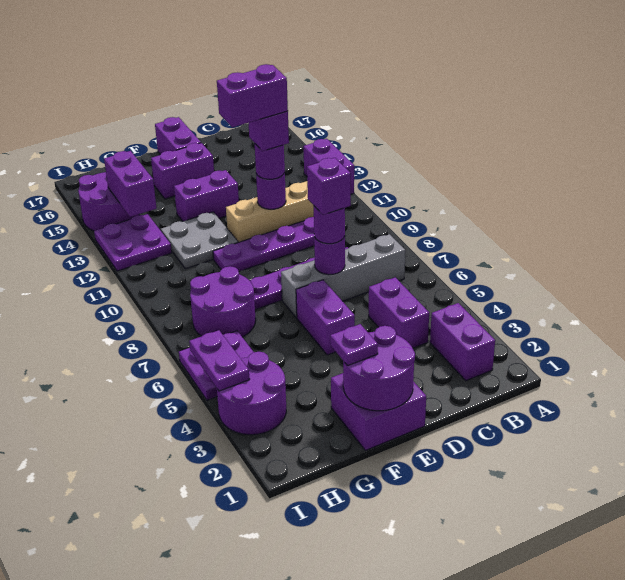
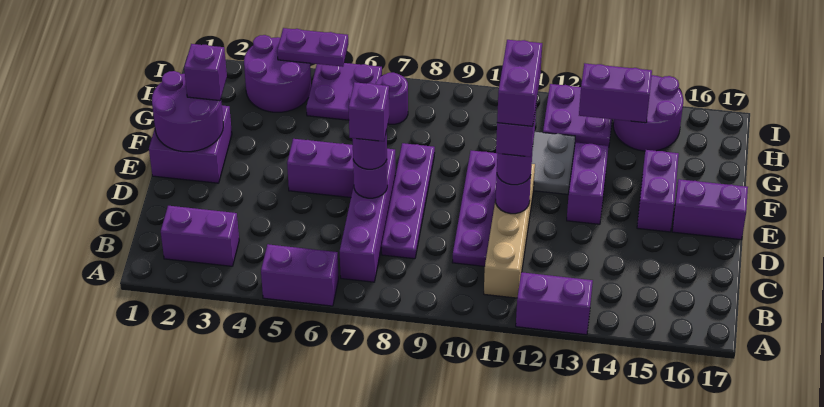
grey 1x4 brick [281,234,405,318] -> purple 1x4 brick [340,149,395,282]
purple 1x2 brick [369,277,429,348] -> purple 1x2 brick moved to [261,244,339,306]
purple 1x1 plate [330,324,378,366] -> purple 1x1 brick [184,44,227,101]
purple 2x2 round brick [190,266,256,337] -> purple 1x1 round brick [376,73,408,124]

